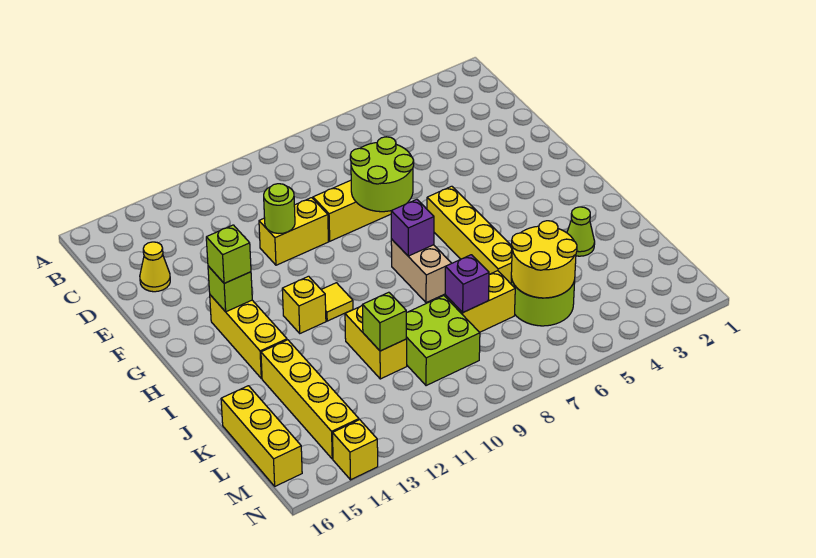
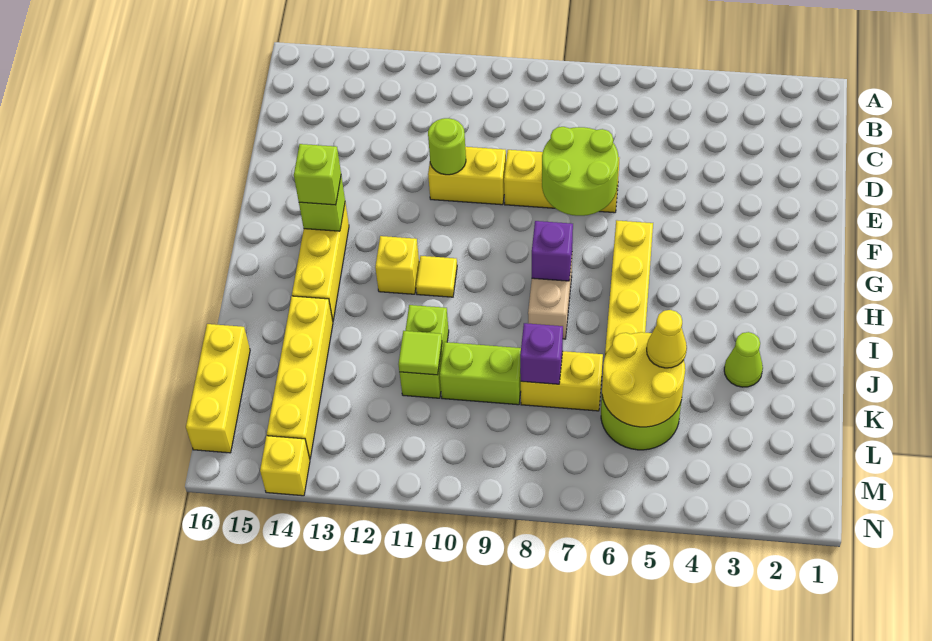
yellow 1x1 cone [140,242,170,292] -> yellow 1x1 cone moved to [647,310,687,368]
yellow 1x2 brick [345,306,407,379] -> lime 1x2 brick [399,305,449,398]
lime 2x2 brick [406,296,480,386] -> lime 1x2 brick [440,342,521,405]
lime 1x1 brick [363,292,406,351] -> lime 1x1 tile [398,331,442,375]

